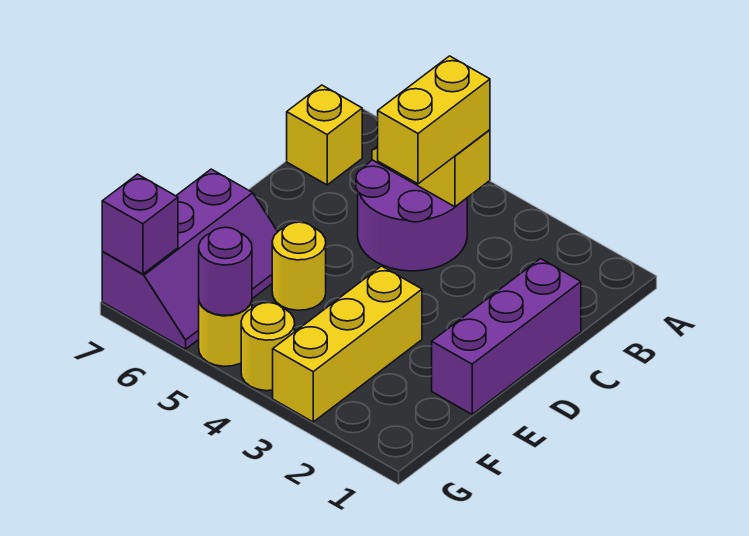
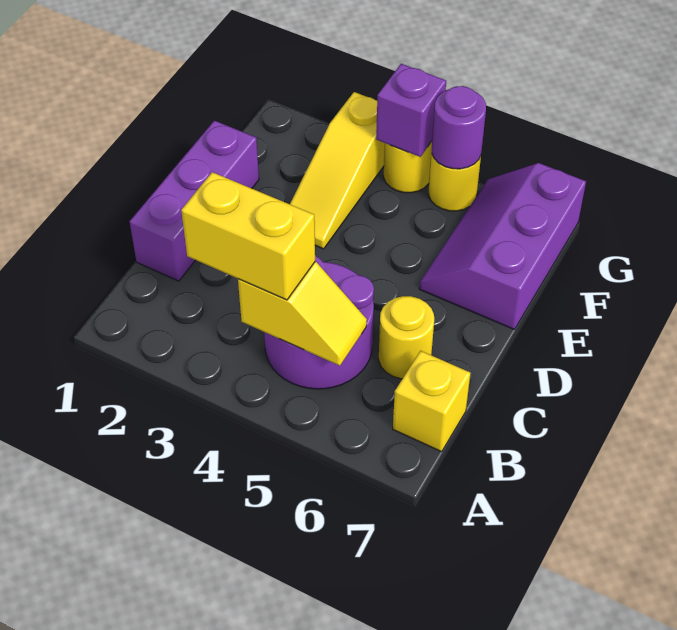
yellow 1x2 brick [378,56,490,184] -> yellow 1x2 brick turned to [181,172,315,300]
yellow 1x3 brick [273,266,422,422] -> yellow 1x3 slope [290,92,385,249]
yellow 1x1 round brick [272,222,326,310] -> yellow 1x1 round brick moved to [379,296,434,379]
purple 1x1 brick [102,174,178,274] -> purple 1x1 brick moved to [376,64,446,157]

